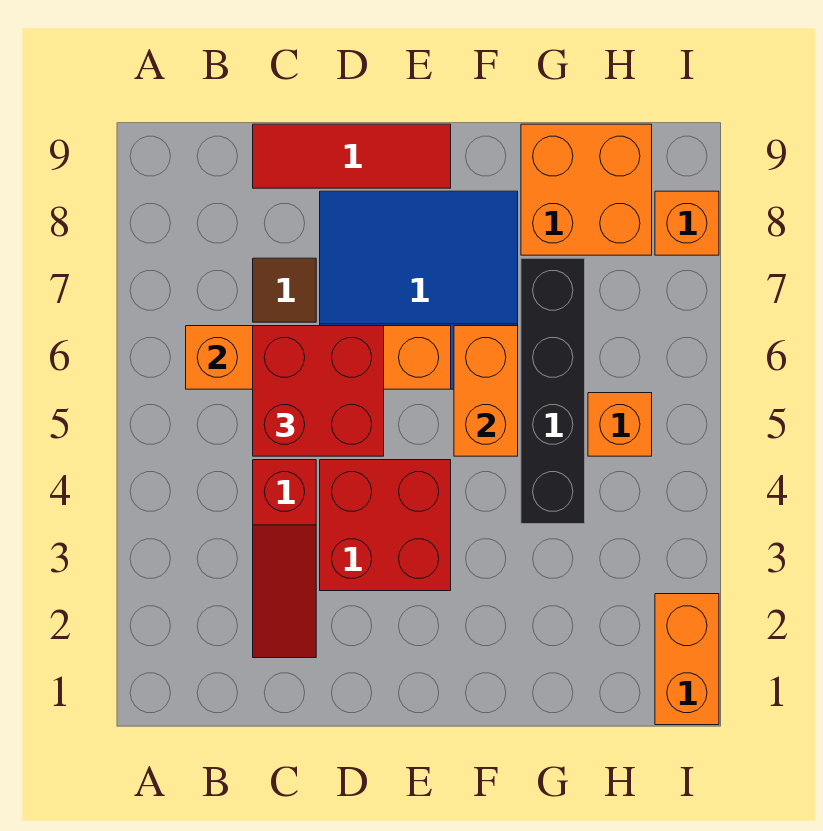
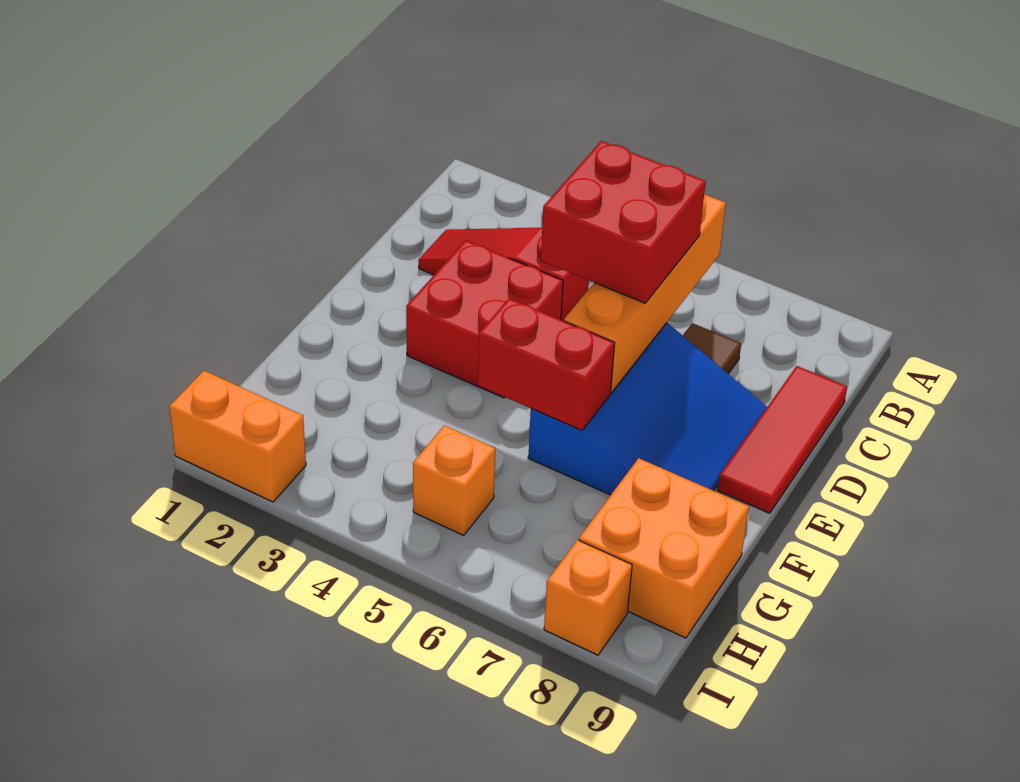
orange 1x2 brick [454,326,518,456] -> red 1x2 brick [478,299,615,430]
black 1x4 brick [521,258,585,524] -> none

